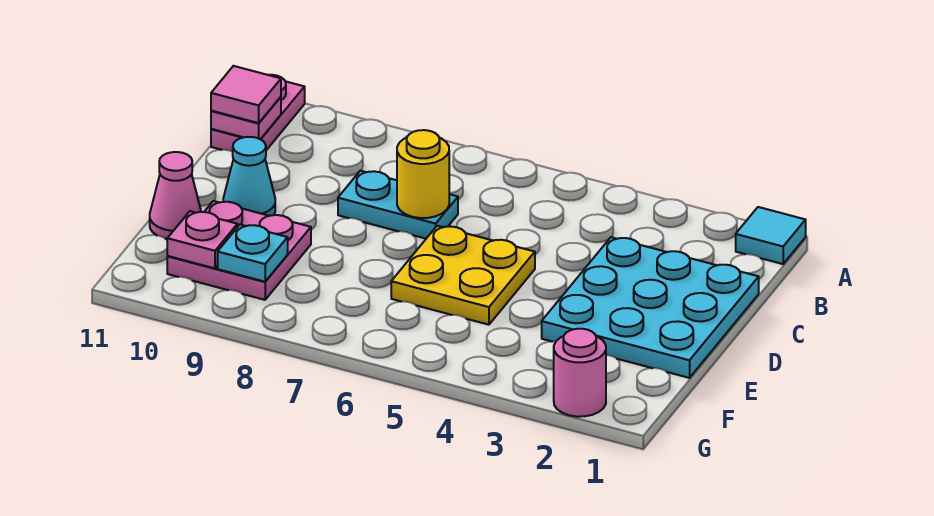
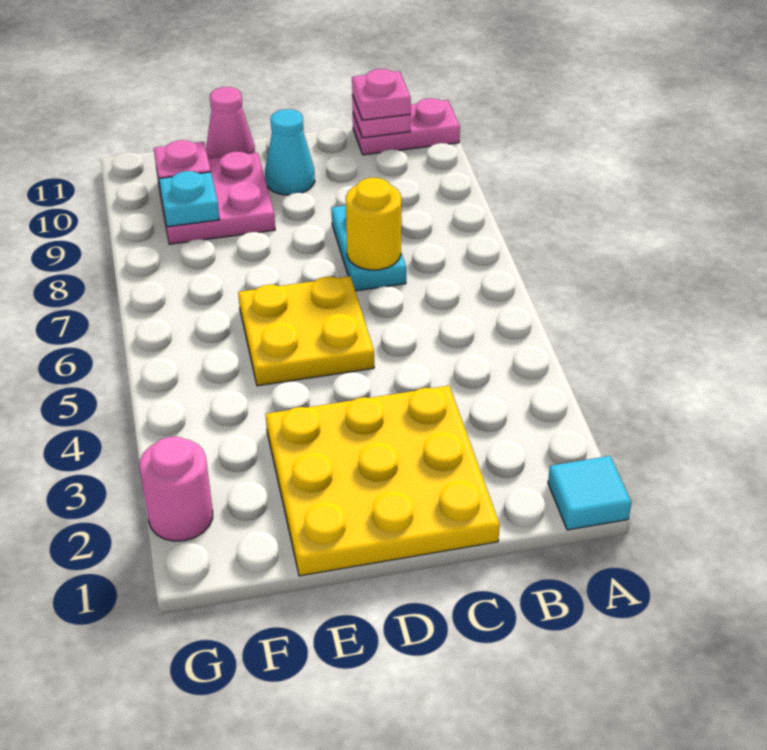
pink 1x1 tile [211,66,281,123] -> pink 1x1 plate [352,69,411,120]
cyan 3x3 plate [542,237,759,378] -> yellow 3x3 plate [266,386,500,576]

